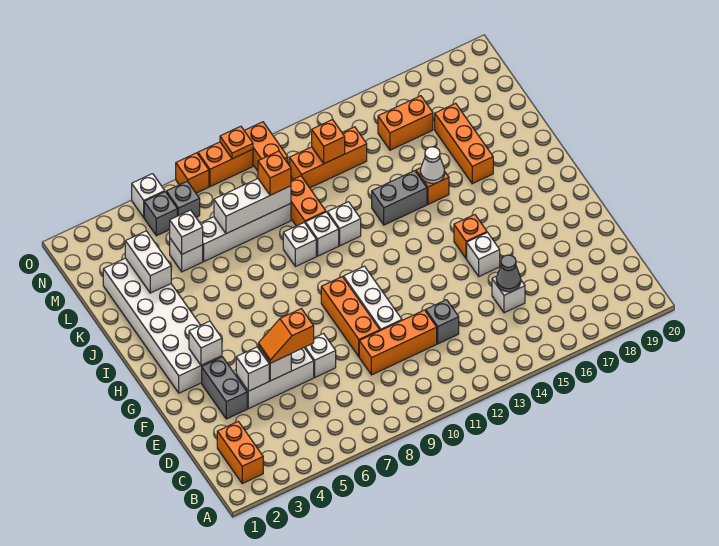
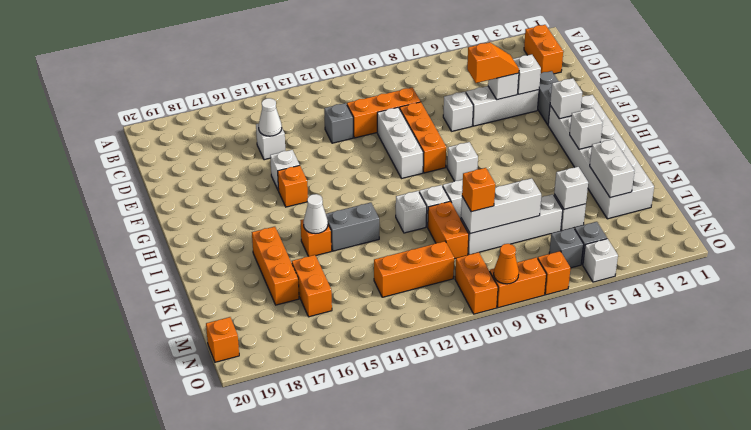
grey 1x1 cone [496,255,521,292] -> white 1x1 cone [259,98,282,136]
none -> white 1x1 brick [447,142,478,181]
none -> white 1x1 brick [570,108,603,149]
orange 1x1 brick [312,119,345,164] -> orange 1x1 brick moved to [206,317,239,362]
orange 1x2 brick [378,96,433,150] -> orange 1x2 brick turned to [292,255,332,317]
orange 1x1 plate [220,126,253,159] -> orange 1x1 cone [494,244,519,284]

